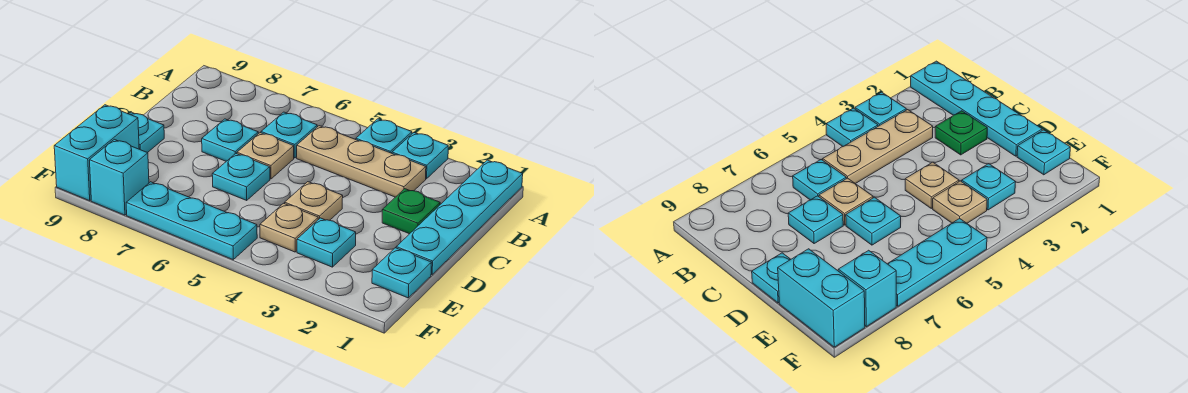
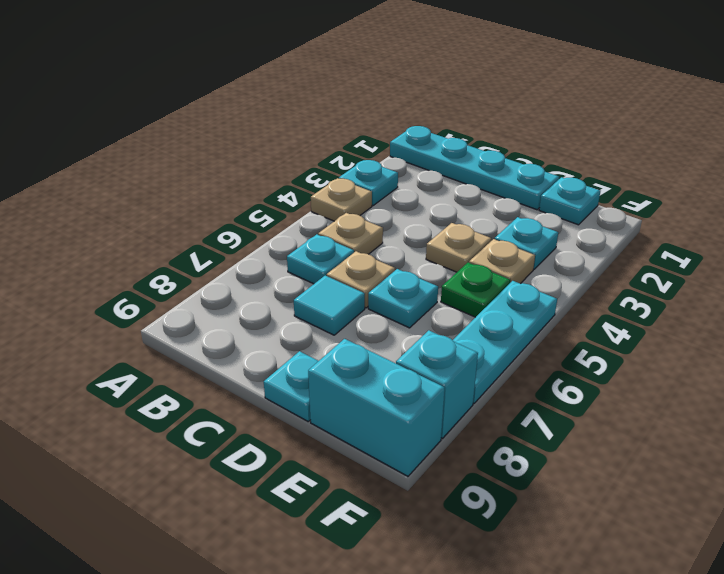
cyan 1x1 plate [356,119,412,153] -> tan 1x1 plate [311,178,372,221]
tan 1x3 plate [297,126,426,197] -> tan 1x1 plate [318,213,383,254]
green 1x1 plate [382,189,440,234] -> green 1x1 plate moved to [441,263,510,317]
cyan 1x1 plate [202,119,258,161] -> cyan 1x1 tile [294,276,365,335]

